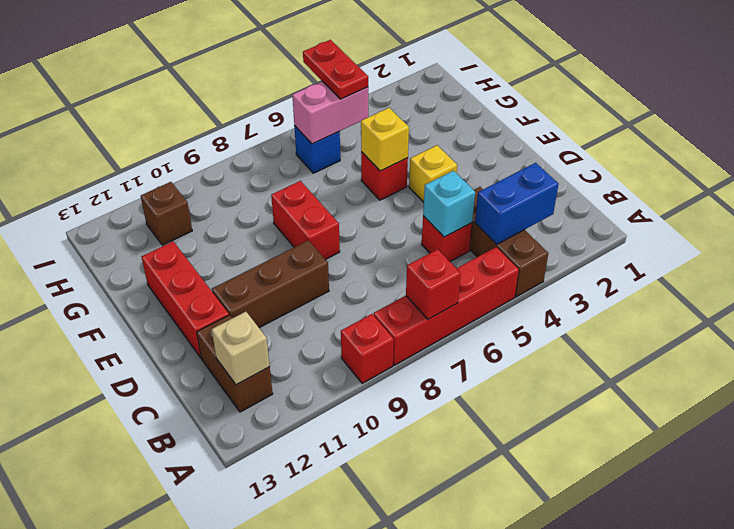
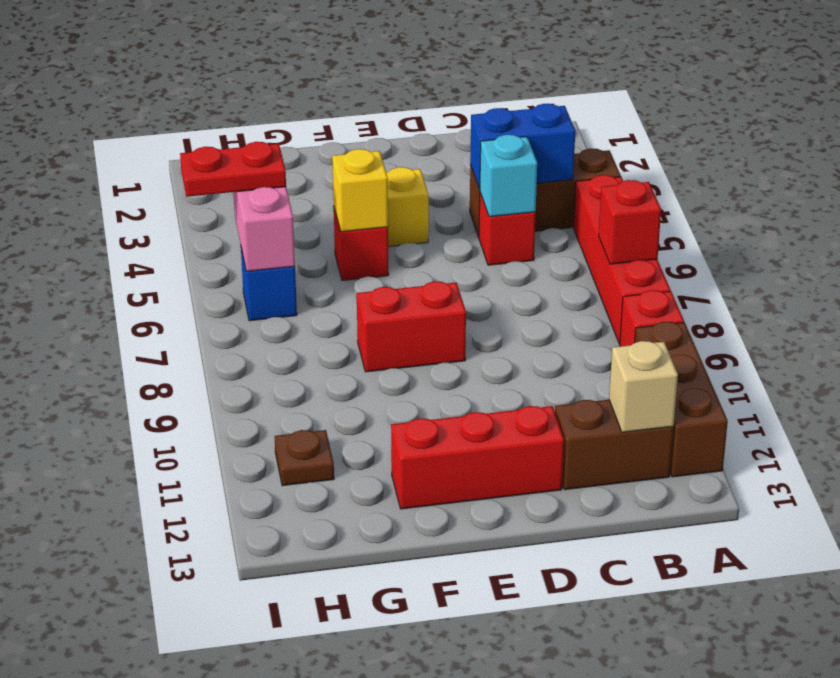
blue 1x2 brick [475,163,559,244] -> blue 1x2 brick turned to [470,104,575,189]
brown 1x3 brick [212,240,329,328] -> brown 1x3 brick moved to [635,322,728,477]
brown 1x1 brick [141,182,192,245] -> brown 1x1 plate [275,430,334,486]

